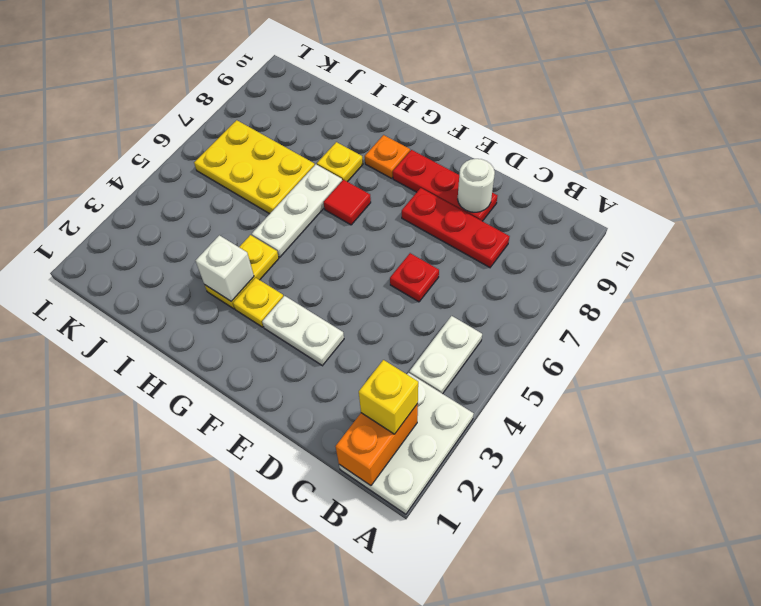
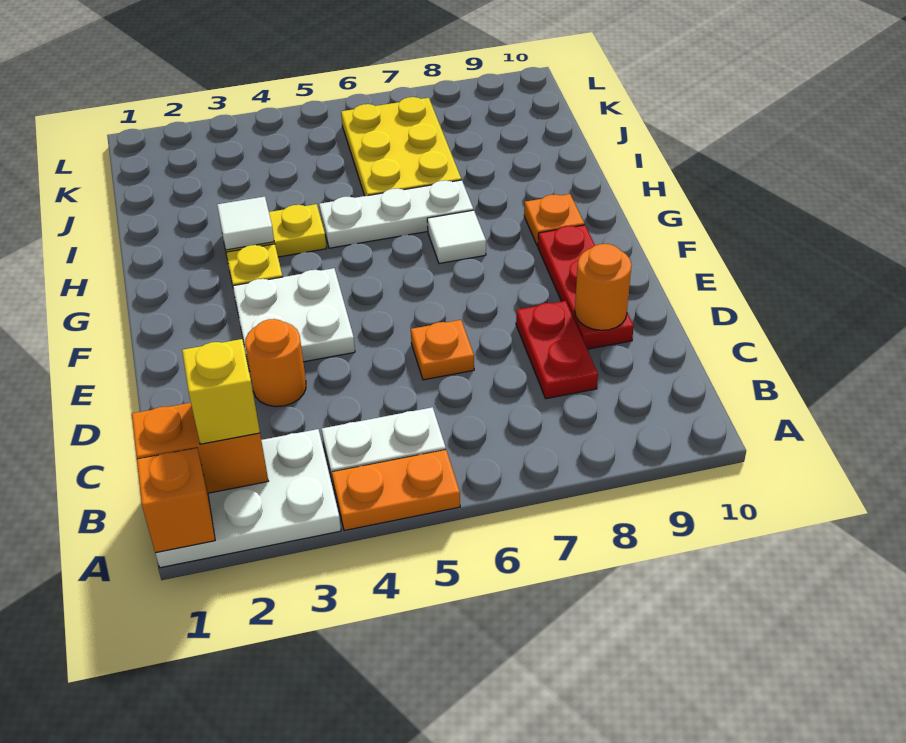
none -> orange 1x1 brick [137,448,215,553]
none -> orange 1x2 plate [332,450,460,531]
red 1x3 plate [402,188,510,267] -> red 1x2 plate [516,301,598,399]
none -> orange 1x1 round brick [245,319,306,407]
red 1x1 plate [390,253,439,302] -> orange 1x1 plate [411,320,474,380]
white 1x1 round brick [458,159,495,212] -> orange 1x1 round brick [575,244,631,330]
white 1x2 plate [262,296,344,366] -> white 2x2 plate [233,268,355,372]
red 1x1 tile [324,180,371,225] -> white 1x1 tile [427,210,486,264]
white 1x1 brick [196,235,254,301] -> white 1x1 tile [217,197,274,250]
yellow 1x1 plate [317,142,363,182] -> none

